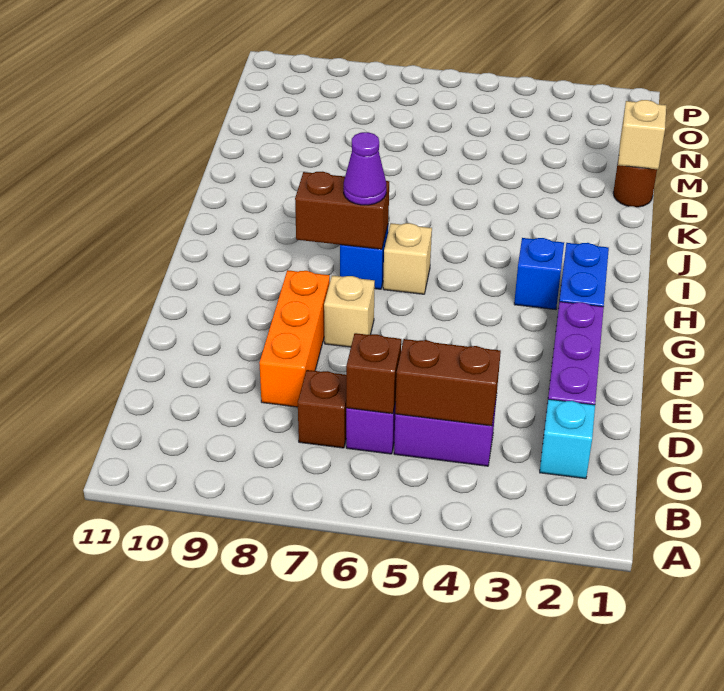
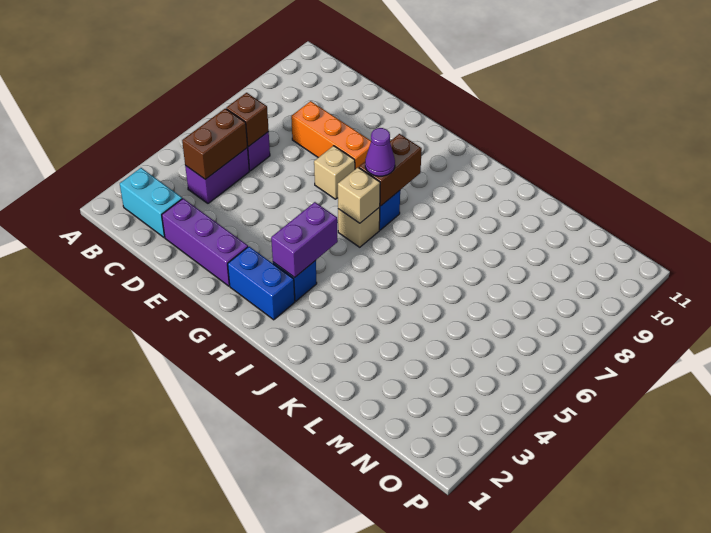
cyan 1x1 brick [540,399,595,479] -> cyan 1x2 brick [120,168,182,237]
brown 1x1 brick [298,370,346,448] -> none
none -> purple 1x2 brick [271,202,338,277]
brown 1x1 round brick [613,157,657,207] -> none
tan 1x1 brick [618,100,666,169] -> tan 1x1 brick moved to [338,168,380,223]

